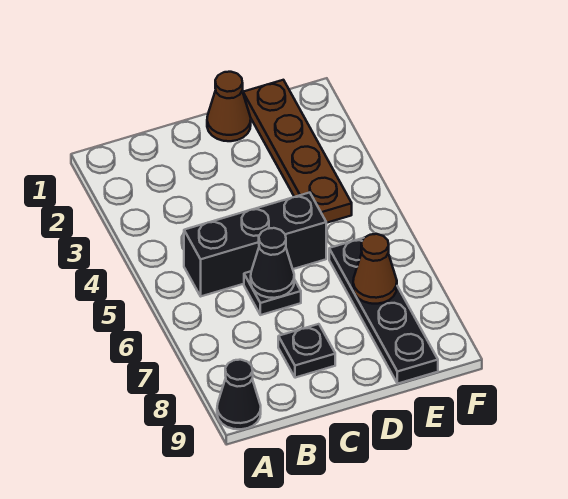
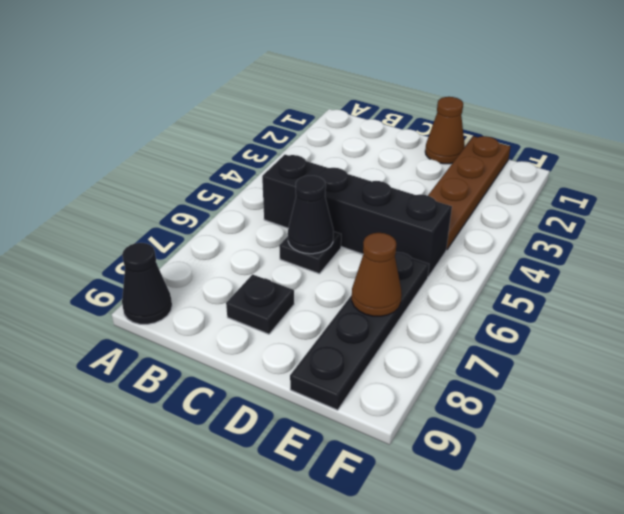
black 1x3 brick [184,193,326,296] -> black 1x4 brick [262,155,452,277]

